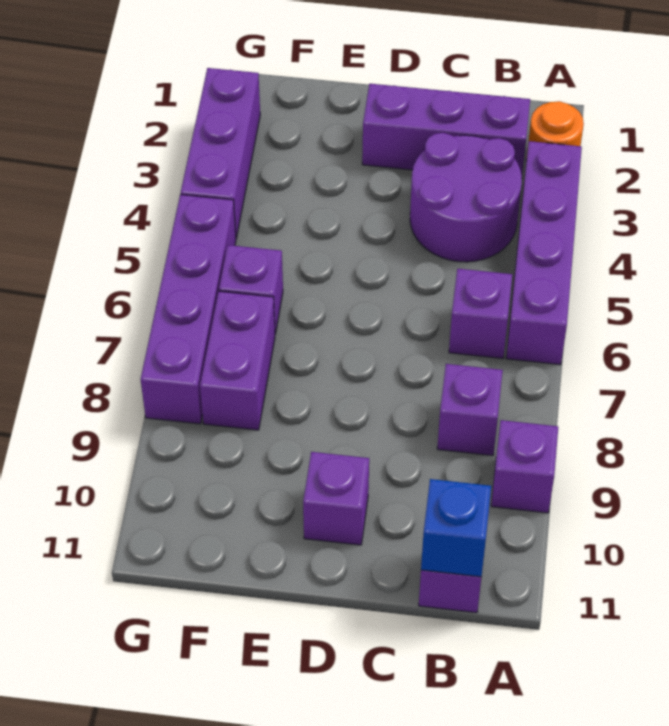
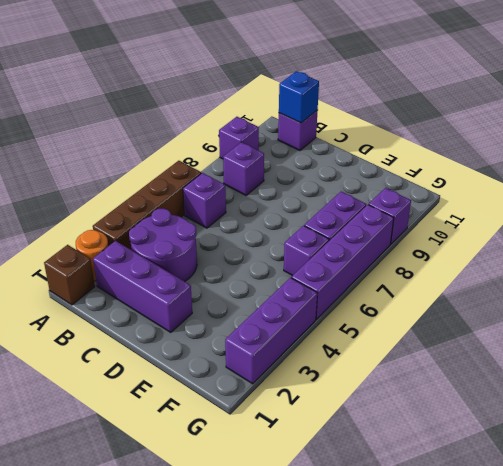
none -> brown 1x1 brick [44,245,95,305]
purple 1x4 brick [506,141,582,365] -> brown 1x4 brick [93,161,201,250]
purple 1x1 brick [303,452,369,545] -> purple 1x1 brick moved to [369,188,411,244]

